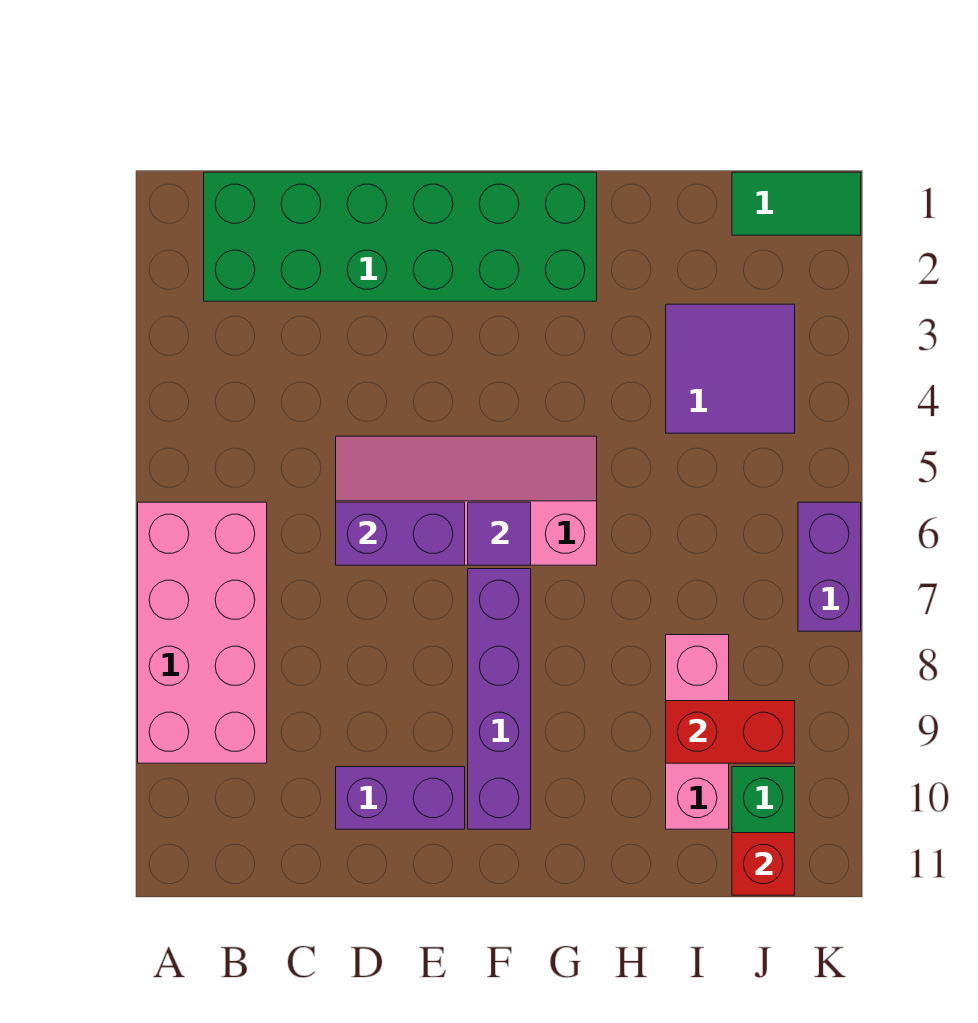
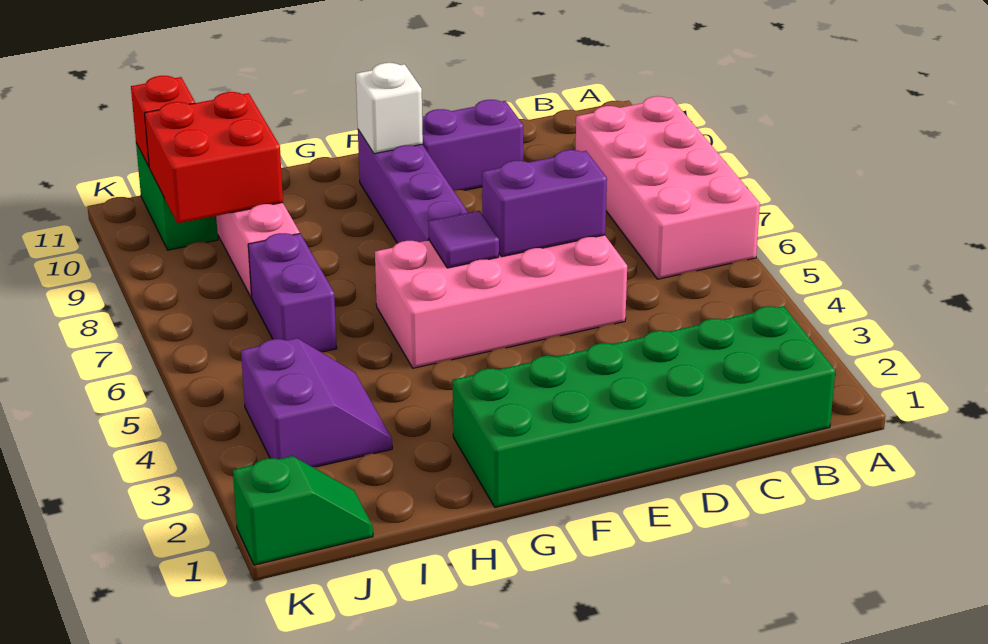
pink 2x4 slope [336,436,597,565] -> pink 2x4 brick [375,235,627,368]
none -> white 1x1 brick [356,63,423,154]
purple 2x2 tile [666,304,795,433] -> purple 2x2 slope [241,338,392,467]
red 1x2 brick [666,701,795,763] -> red 2x2 brick [145,92,283,223]
green 1x2 tile [732,172,861,235] -> green 1x2 slope [233,456,373,565]
purple 1x2 brick [798,502,861,631] -> purple 1x2 brick moved to [248,233,337,352]

